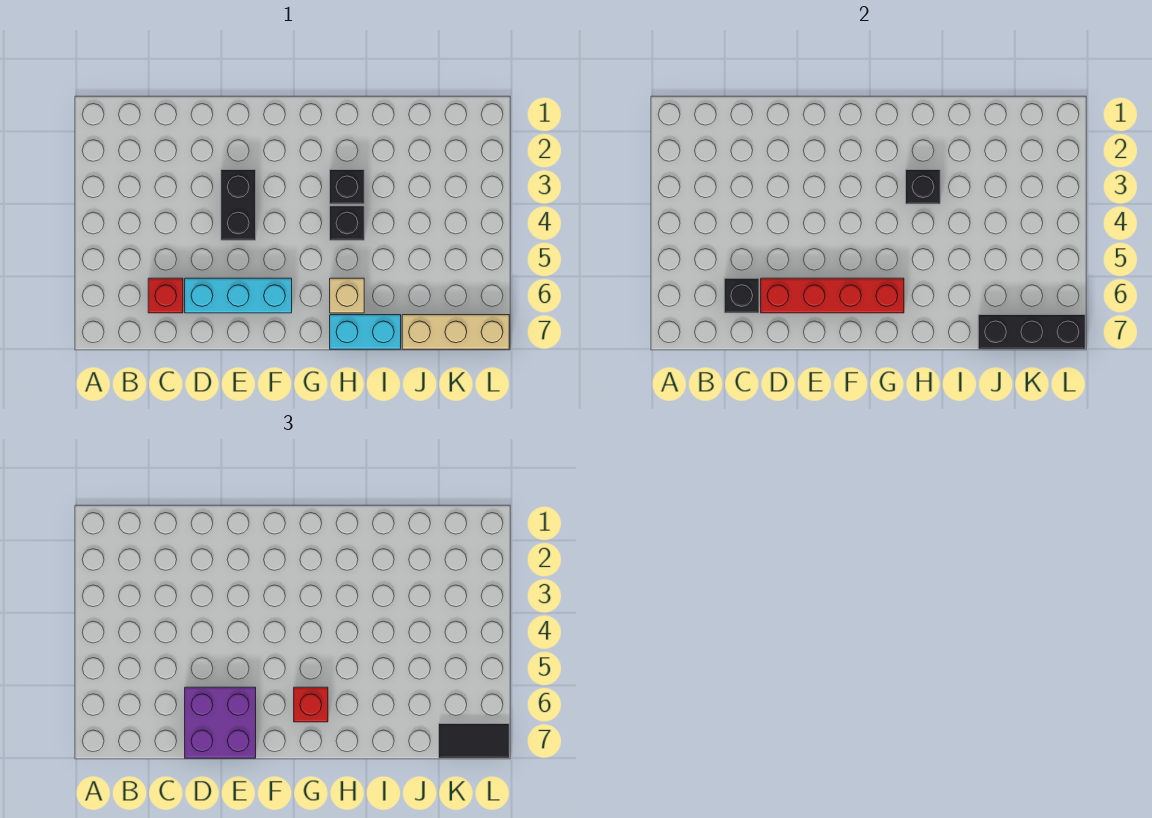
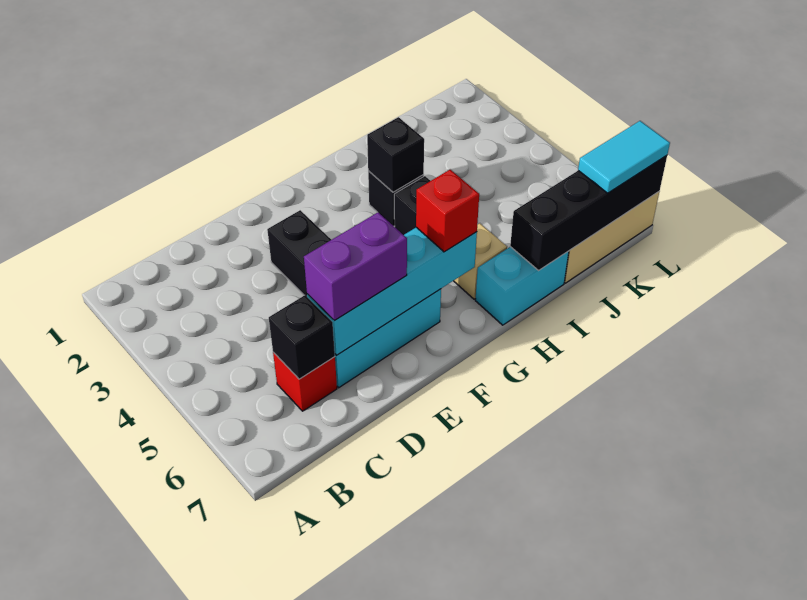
red 1x4 brick [761,278,904,313] -> cyan 1x4 brick [307,227,477,355]
purple 2x2 brick [185,687,256,758] -> purple 1x2 brick [304,212,407,321]
black 1x3 brick [978,315,1085,349] -> black 1x4 brick [510,156,667,271]
black 1x2 tile [439,724,509,758] -> cyan 1x2 tile [578,121,670,193]

